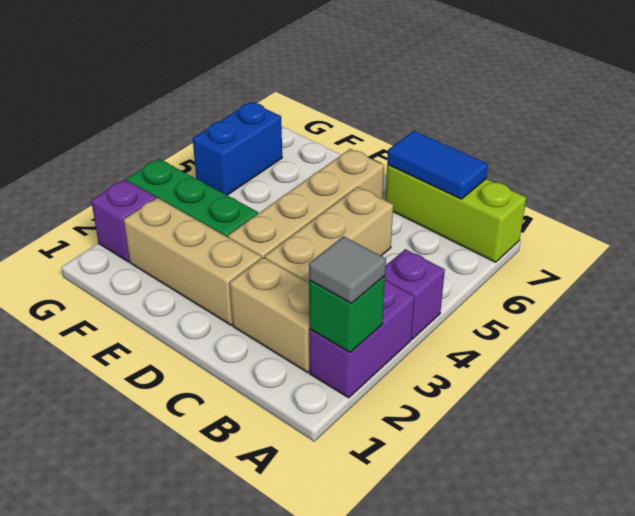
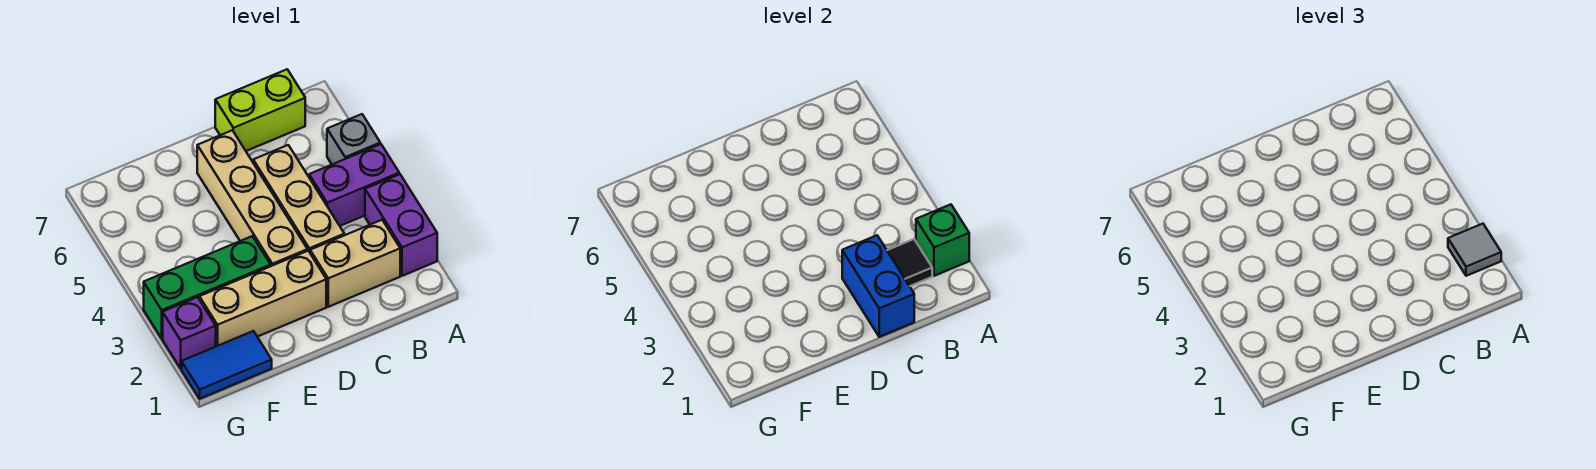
purple 1x1 brick [385,249,445,339] -> purple 1x2 brick [309,144,399,226]
none -> grey 1x1 brick [327,114,380,164]
lime 1x3 brick [385,165,526,262] -> lime 1x2 brick [215,69,305,151]
none -> black 1x1 tile [887,239,932,286]
blue 1x2 tile [387,131,488,199] -> blue 1x2 tile moved to [182,331,272,399]
blue 1x2 brick [193,102,282,195] -> blue 1x2 brick moved to [842,235,914,337]

